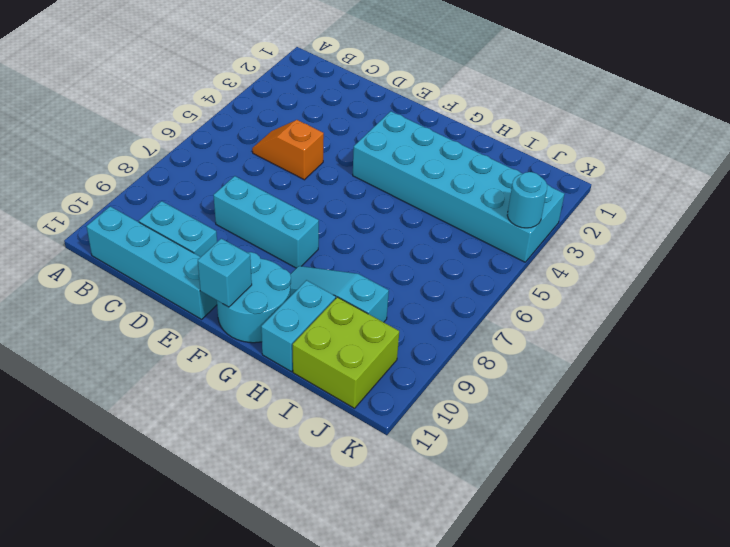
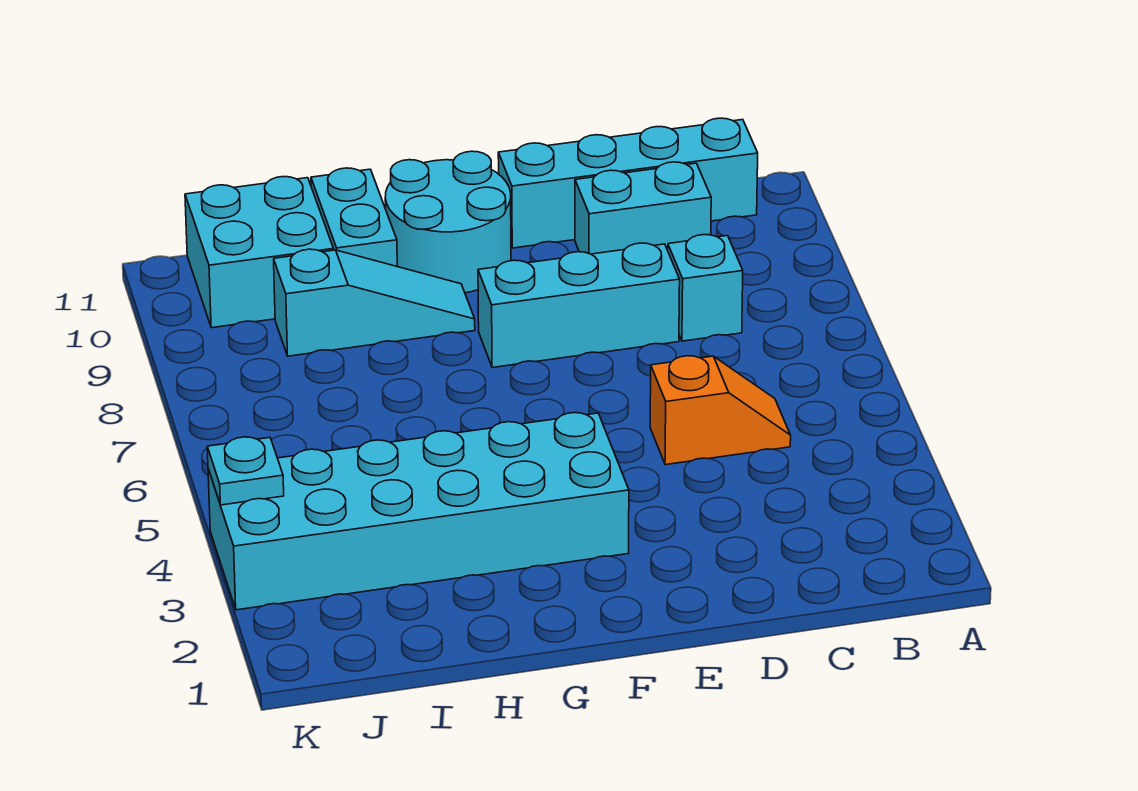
cyan 1x1 brick [198,239,252,307] -> cyan 1x1 brick moved to [668,235,743,341]
lime 2x2 brick [293,297,399,408] -> cyan 2x2 brick [185,177,334,328]
cyan 1x1 round brick [507,172,547,228] -> cyan 1x1 plate [207,437,284,505]

